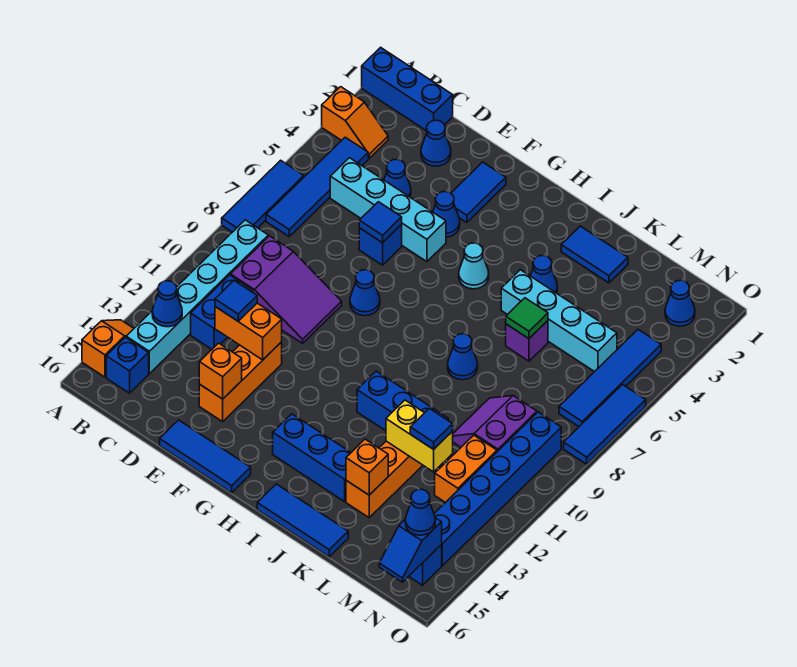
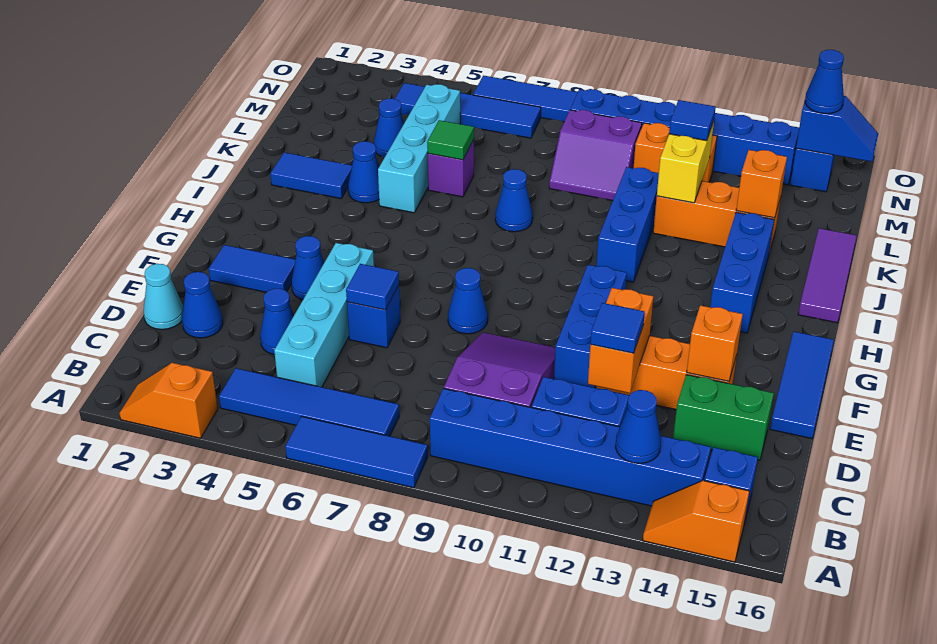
blue 1x3 brick [362,47,453,131] -> blue 1x3 brick moved to [554,265,627,388]
orange 1x2 slope [322,87,388,158] -> orange 1x2 slope turned to [119,363,218,438]
cyan 1x6 brick [126,220,268,374] -> blue 1x6 brick [430,388,711,506]
none -> green 1x2 brick [673,375,774,460]
cyan 1x1 cone [459,243,489,289] -> cyan 1x1 cone moved to [144,264,183,330]
blue 1x3 tile [257,484,348,557] -> purple 1x3 tile [798,228,857,323]
blue 1x2 tile [561,226,628,283] -> blue 1x2 tile turned to [270,152,352,199]
blue 1x1 cone [665,280,695,326] -> blue 1x1 cone moved to [374,99,404,157]

